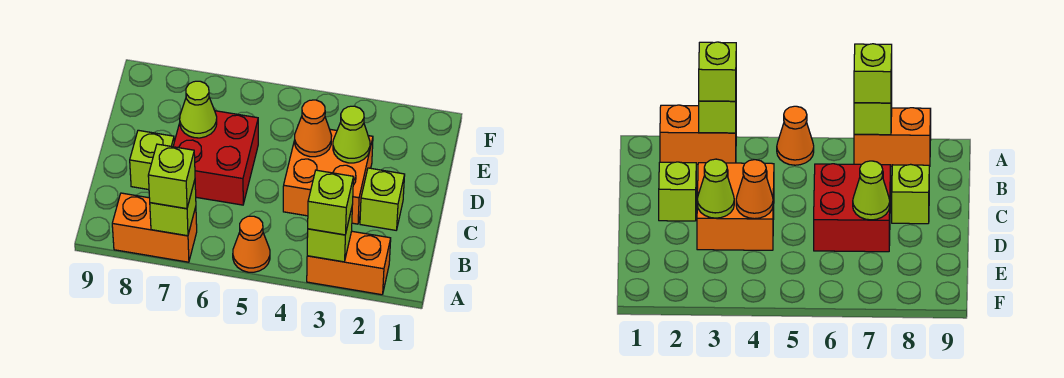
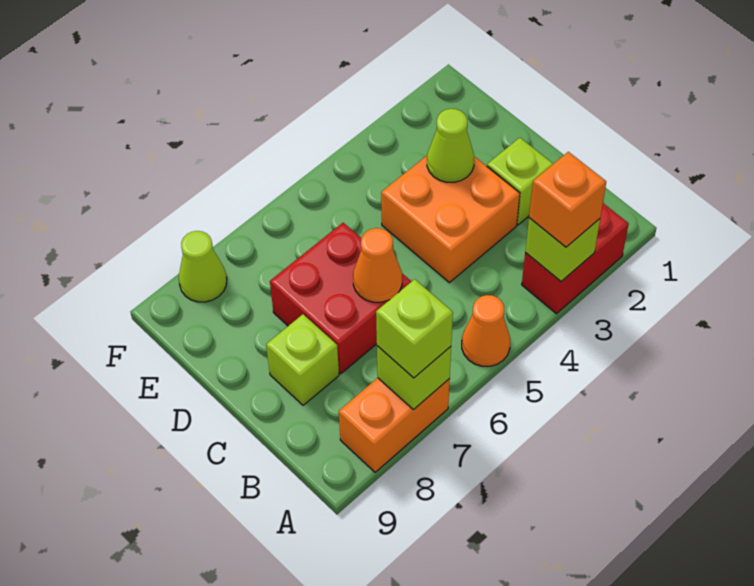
orange 1x2 brick [307,231,391,295] -> red 1x2 brick [522,203,629,314]
lime 1x1 brick [308,170,353,235] -> orange 1x1 brick [529,152,606,247]
orange 1x1 cone [295,100,332,157] -> orange 1x1 cone moved to [353,228,402,302]
lime 1x1 cone [180,81,217,138] -> lime 1x1 cone moved to [179,231,227,302]

